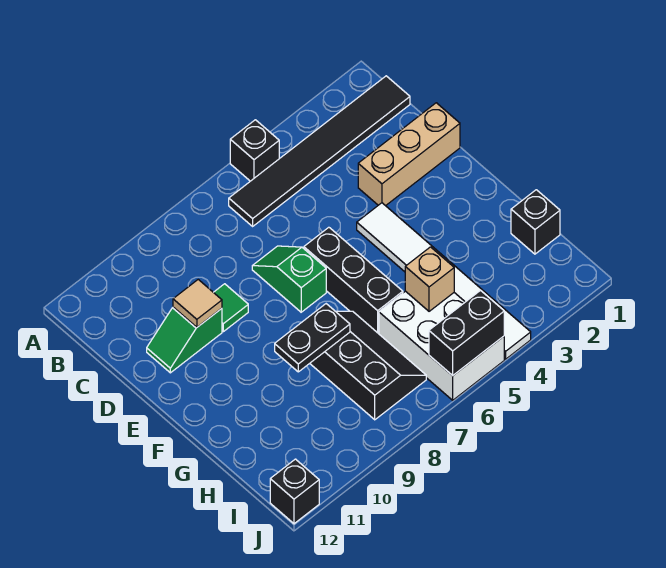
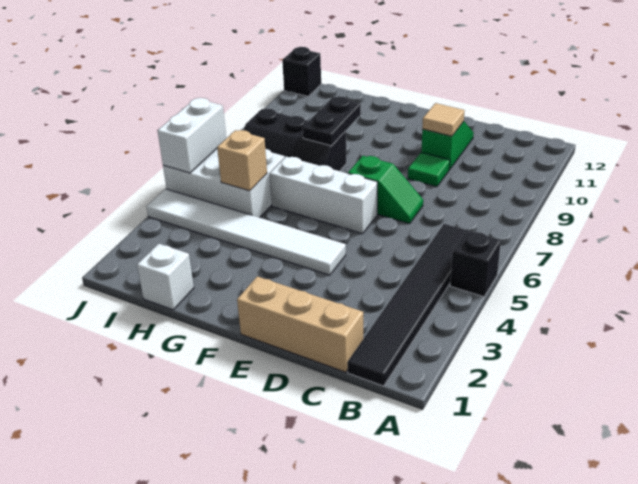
tan 1x3 brick [358,103,460,206] -> tan 1x3 brick turned to [237,276,363,372]
black 1x3 brick [304,227,403,334] -> white 1x3 brick [270,157,377,234]
black 1x1 brick [511,190,560,254] -> white 1x1 brick [137,244,194,310]
black 1x2 brick [429,291,504,376] -> white 1x2 brick [158,98,226,173]

